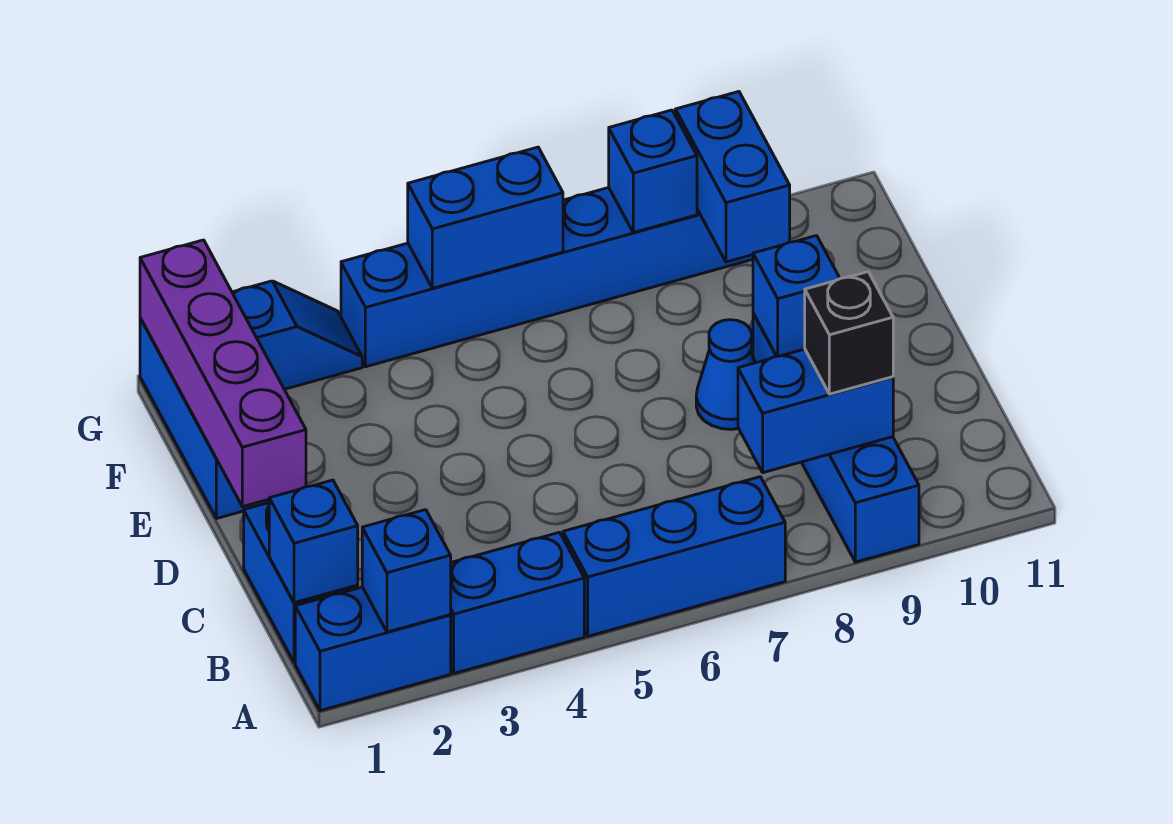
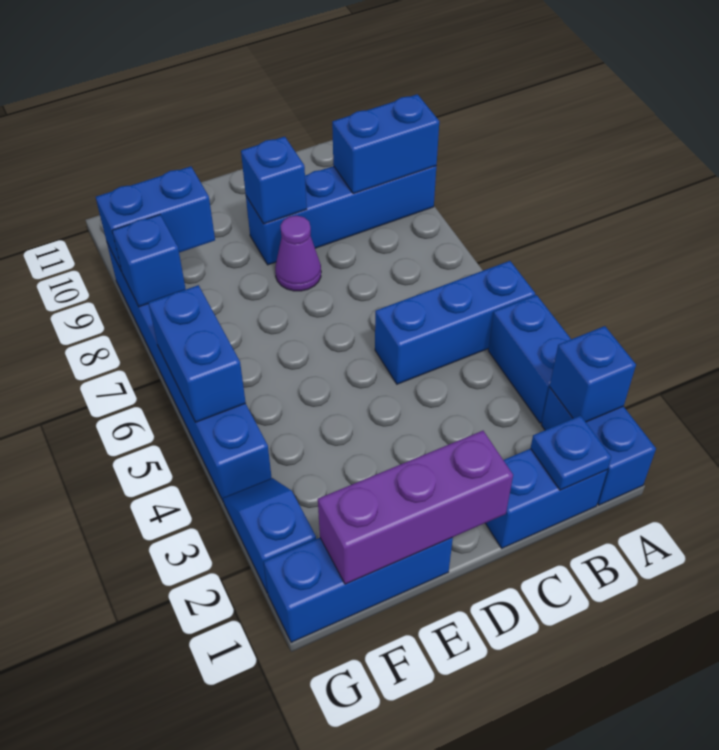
blue 1x3 brick [563,477,785,636] -> blue 1x3 brick turned to [375,261,535,384]
blue 1x1 brick [269,480,358,603] -> blue 1x1 plate [531,415,611,490]
blue 1x2 brick [738,349,893,473] -> blue 1x2 brick turned to [332,94,439,194]
black 1x1 brick [805,272,893,394] -> none
purple 1x4 brick [140,240,306,507] -> purple 1x3 brick [318,431,513,584]
blue 1x1 cone [696,320,755,429] -> purple 1x1 cone [275,216,321,291]

